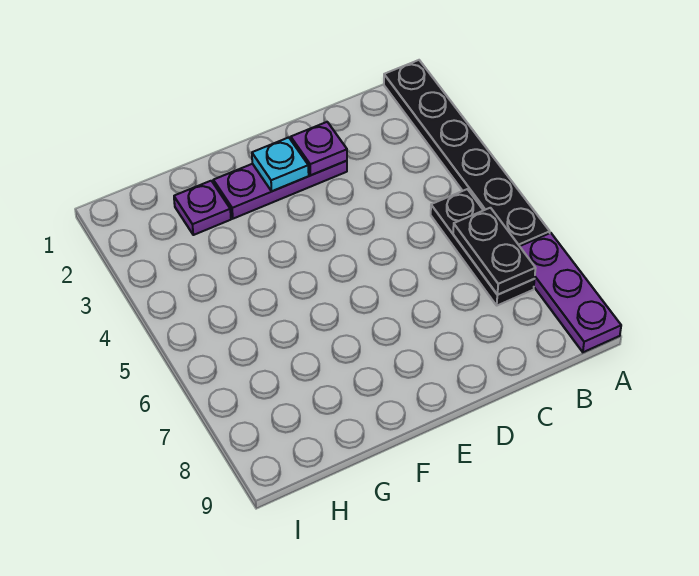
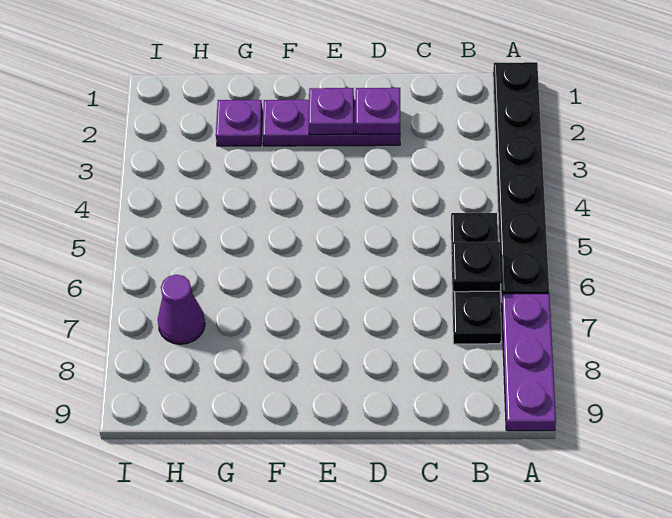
black 1x2 plate [453,208,536,295] -> black 1x1 plate [452,242,501,292]
cyan 1x1 plate [252,137,309,191] -> purple 1x1 plate [308,88,354,135]
none -> purple 1x1 cone [158,275,205,344]

